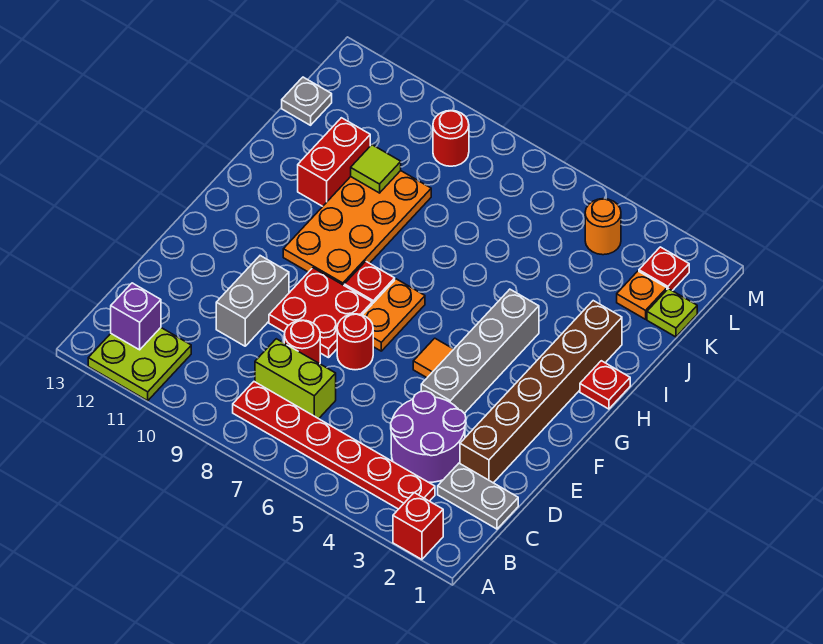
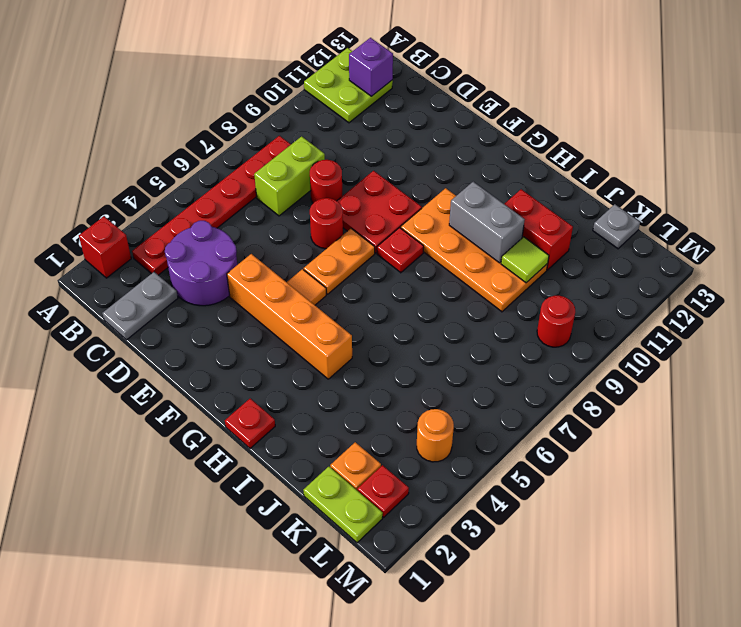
brown 1x6 brick [460,301,622,483] -> none
grey 1x2 brick [216,256,289,346] -> grey 1x2 brick moved to [449,182,525,263]
grey 1x4 brick [421,289,539,413] -> orange 1x4 brick [227,254,352,379]
orange 1x2 plate [363,279,425,351] -> orange 1x2 plate turned to [304,229,375,294]
lime 1x1 plate [647,289,697,337] -> lime 1x2 plate [303,467,383,543]

